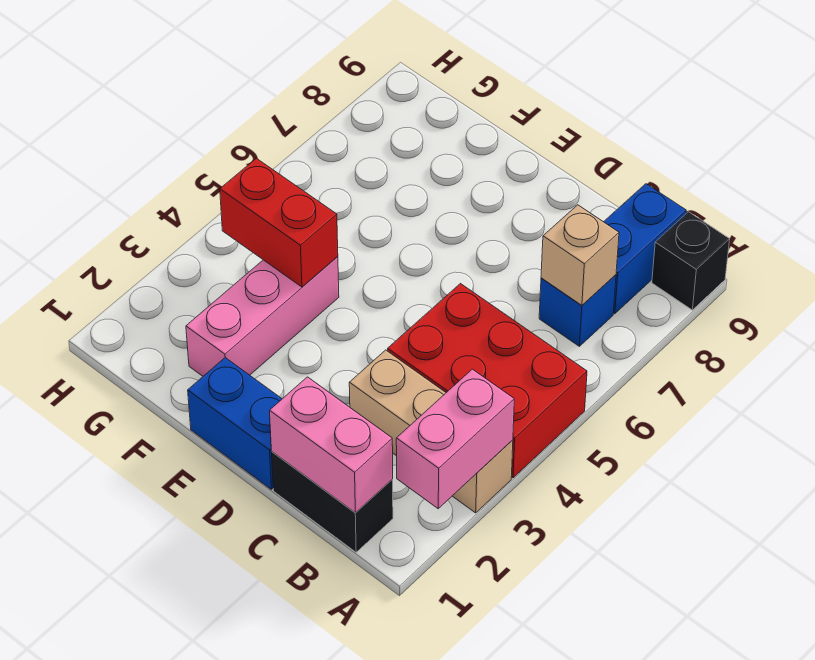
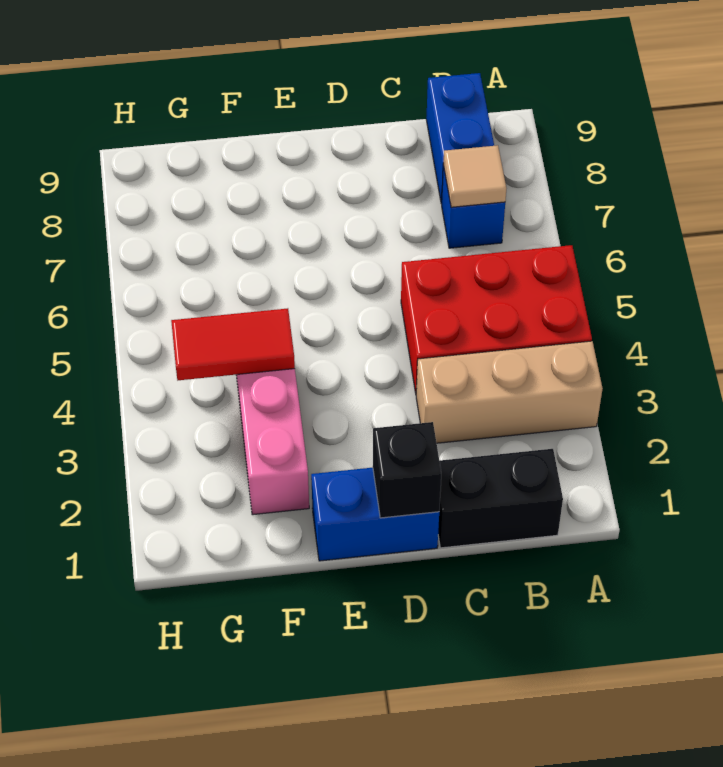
pink 1x2 brick [396,369,514,509] -> none
black 1x1 brick [652,212,730,310] -> black 1x1 brick moved to [373,422,441,518]
pink 1x2 brick [270,377,393,513] -> none
tan 1x1 brick [541,205,619,305] -> tan 1x1 tile [443,145,506,207]
red 1x2 brick [220,158,338,287] -> red 1x2 tile [171,308,295,380]

